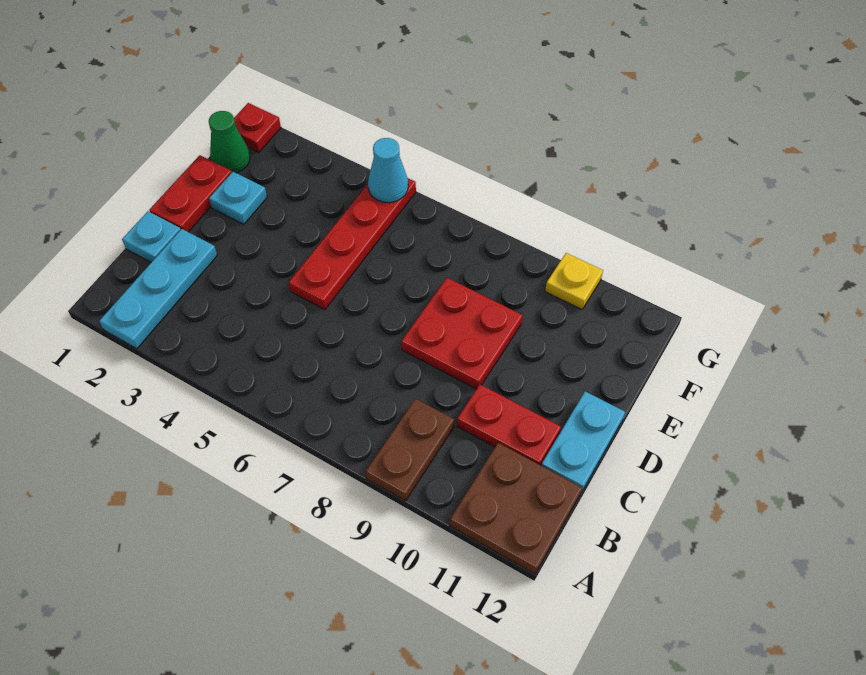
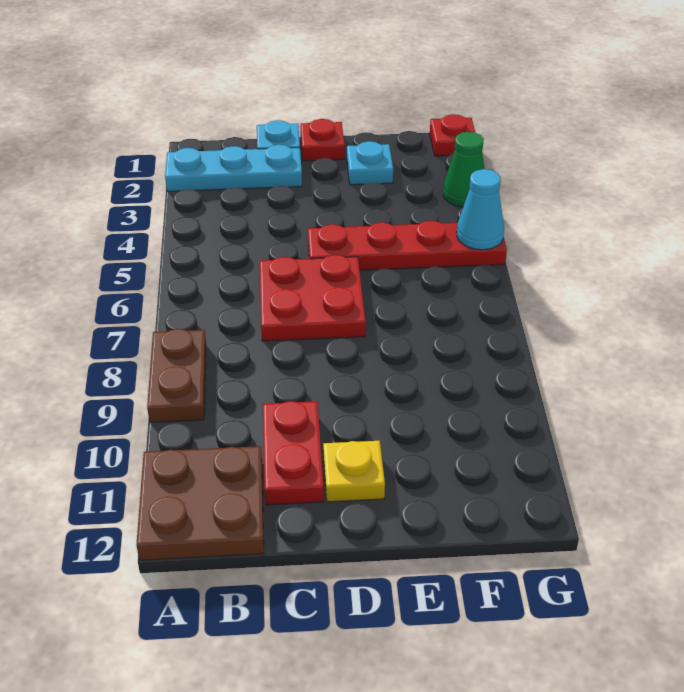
brown 1x2 plate [365,399,454,501] -> brown 1x2 plate turned to [147,329,206,423]
cyan 1x2 plate [541,392,625,492] -> none
red 1x2 plate [149,155,232,232] -> red 1x1 plate [300,119,345,161]
red 2x2 plate [401,278,522,389] -> red 2x2 plate moved to [260,255,366,341]
green 1x1 cone [209,111,250,173] -> green 1x1 cone moved to [443,132,485,207]
yellow 1x1 plate [545,253,603,309] -> yellow 1x1 plate moved to [323,441,385,502]

